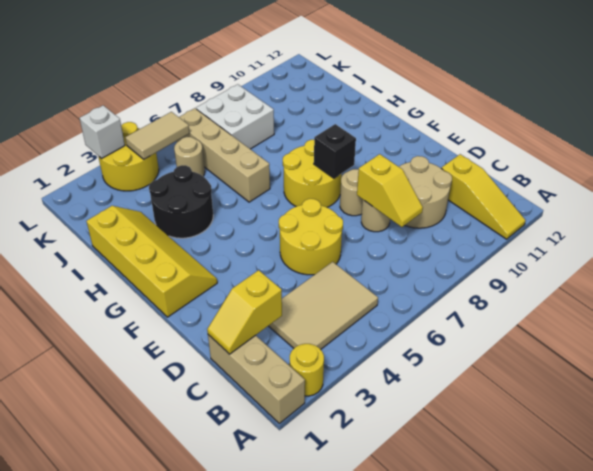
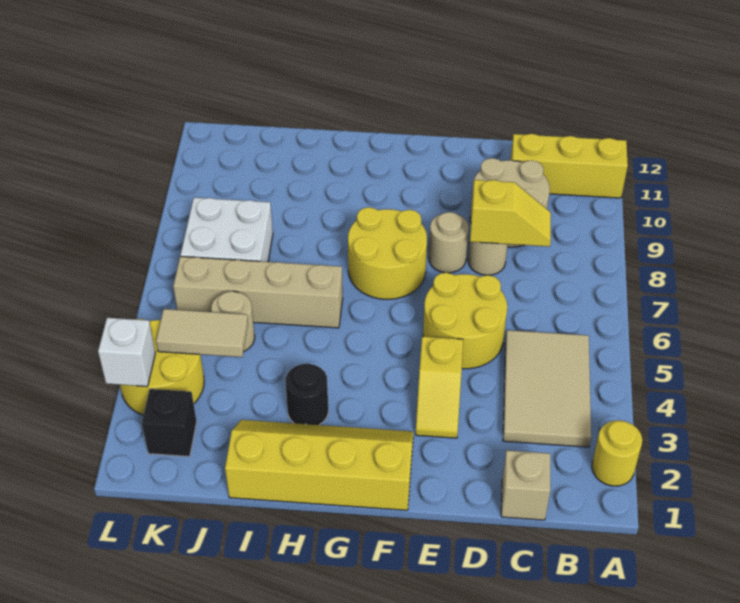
tan 1x3 brick [208,335,305,423] -> tan 1x1 brick [501,450,550,520]
yellow 1x3 slope [441,154,526,239] -> yellow 1x3 brick [511,134,628,198]
yellow 1x2 slope [207,270,282,354] -> yellow 1x2 slope moved to [416,336,463,438]
black 1x1 brick [314,124,356,178] -> black 1x1 brick moved to [142,389,197,457]
black 2x2 round brick [149,165,213,238] -> black 1x1 round brick [285,364,328,425]
tan 1x2 tile [125,112,189,159] -> tan 1x2 tile turned to [156,309,248,357]

